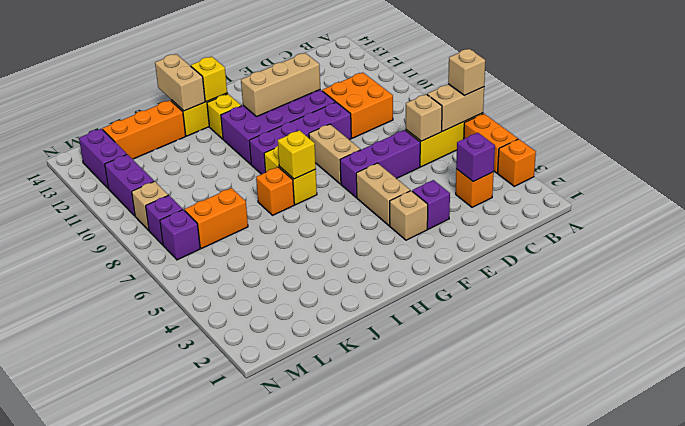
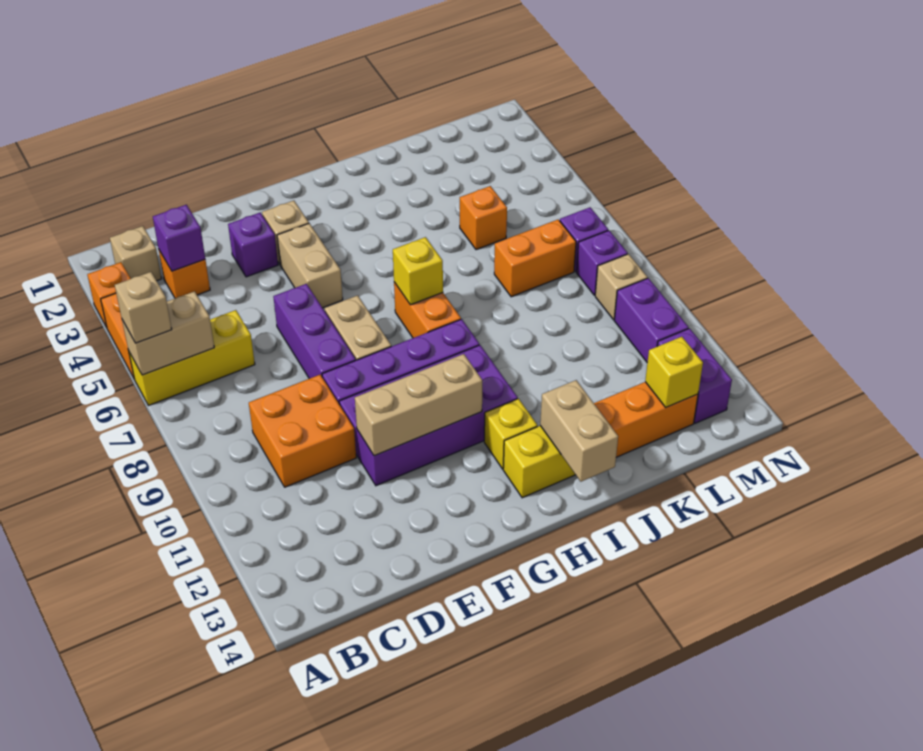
tan 1x1 brick [406,94,442,141] -> tan 1x1 brick moved to [110,226,162,281]
purple 1x3 brick [340,130,420,198] -> purple 1x3 brick turned to [273,284,356,379]
yellow 1x2 brick [264,146,317,205] -> orange 1x2 brick [394,282,461,338]
yellow 1x1 brick [191,57,227,102] -> yellow 1x1 brick moved to [645,337,703,408]
orange 1x1 brick [256,167,294,215] -> orange 1x1 brick moved to [460,186,507,250]

